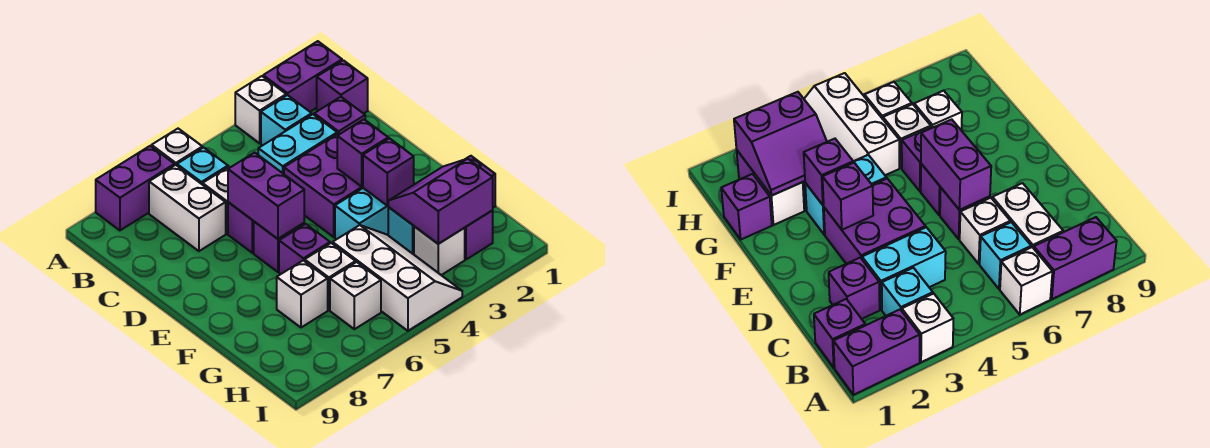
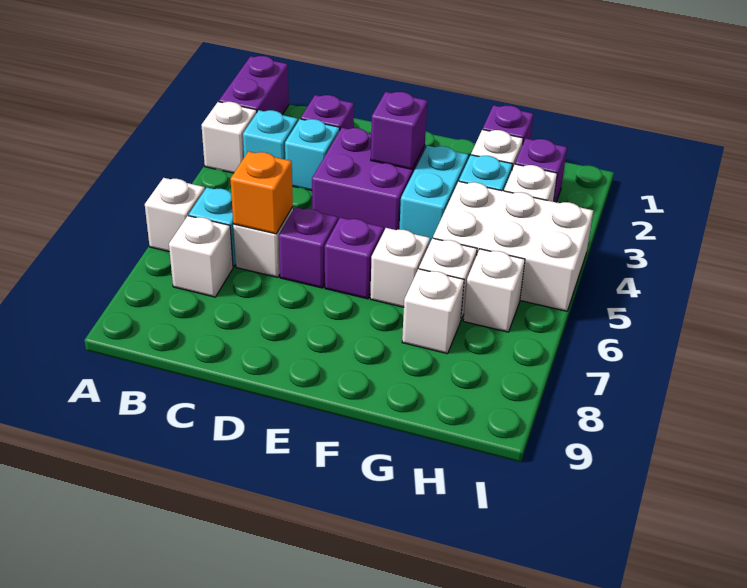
purple 1x2 brick [96,146,174,230] -> none
purple 1x1 brick [317,60,368,114] -> none
white 1x2 brick [149,165,226,251] -> white 1x1 brick [169,216,233,297]
cyan 1x2 brick [258,114,337,174] -> cyan 1x1 brick [285,119,340,190]
none -> orange 1x1 brick [230,152,293,234]
purple 1x2 brick [228,153,304,239] -> none
purple 1x1 brick [363,138,414,206] -> none
purple 1x1 brick [279,224,330,274] -> white 1x1 brick [370,228,430,307]
purple 2x2 slope [388,159,493,244] -> none
white 2x3 slope [332,225,462,331] -> white 2x3 brick [433,181,593,311]

